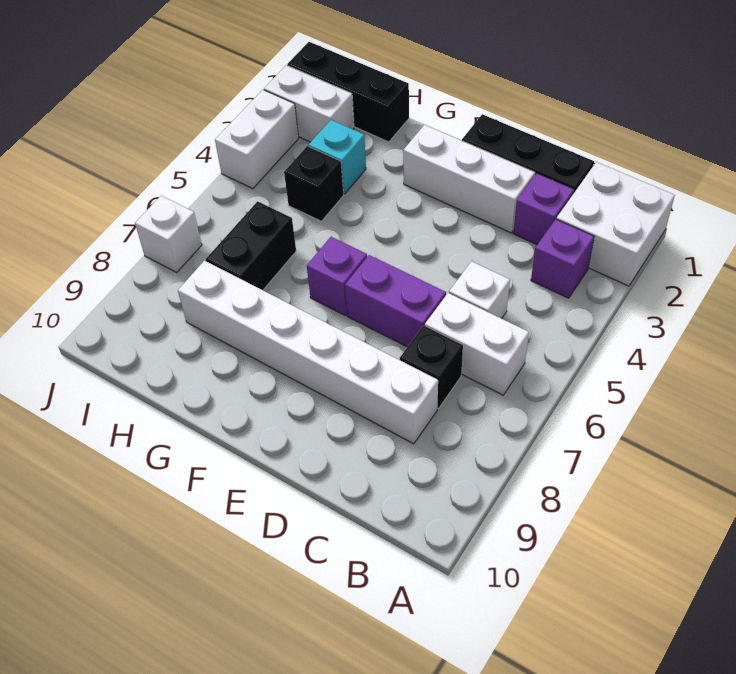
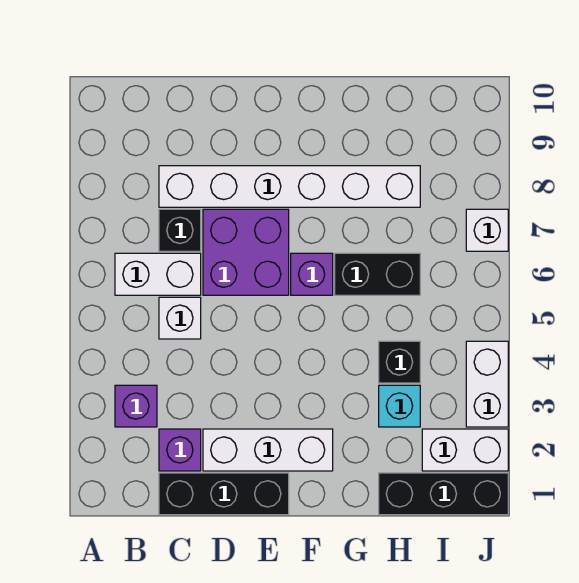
white 2x2 brick [556,162,675,286] -> none
purple 1x2 brick [345,255,446,347] -> purple 2x2 brick [203,209,289,295]
black 1x2 brick [206,201,296,290] -> black 1x2 brick turned to [335,253,420,295]

